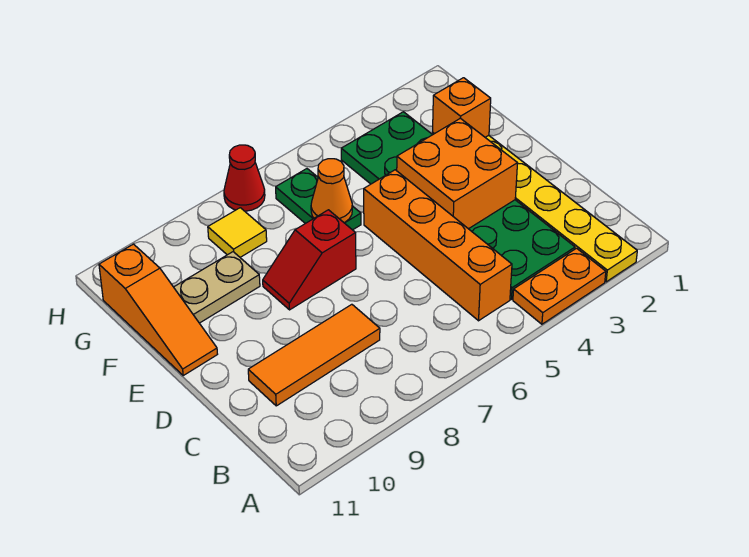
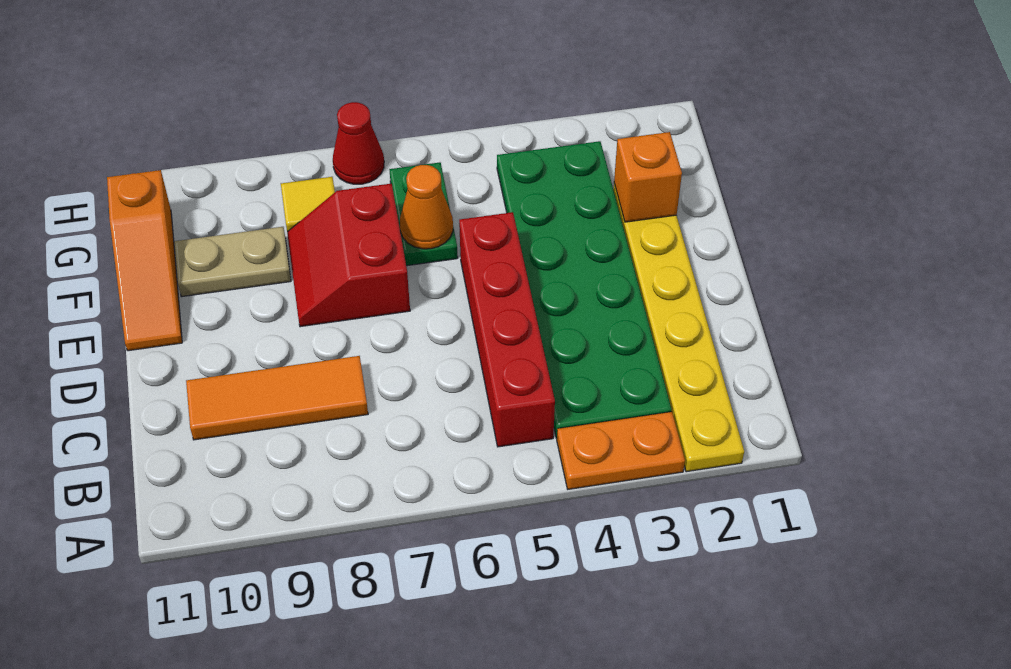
orange 1x4 brick [364,170,512,321] -> red 1x4 brick [459,212,555,447]
orange 2x2 brick [397,118,518,229] -> none
red 1x2 slope [263,210,356,310] -> red 2x2 slope [287,184,410,327]

